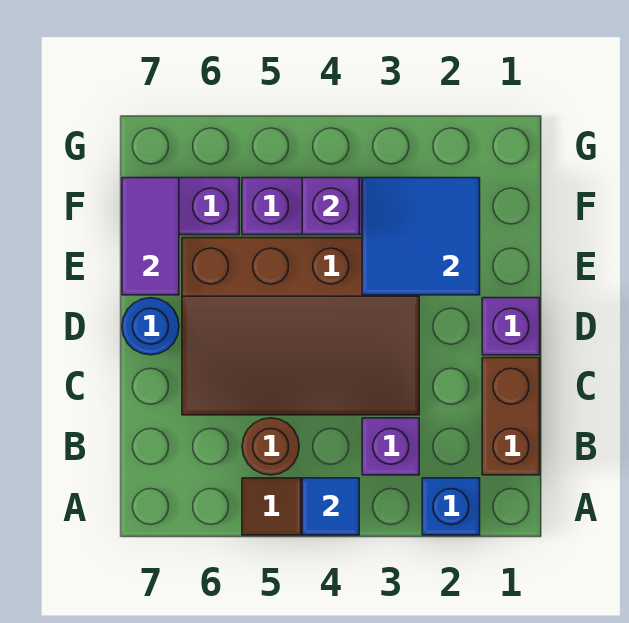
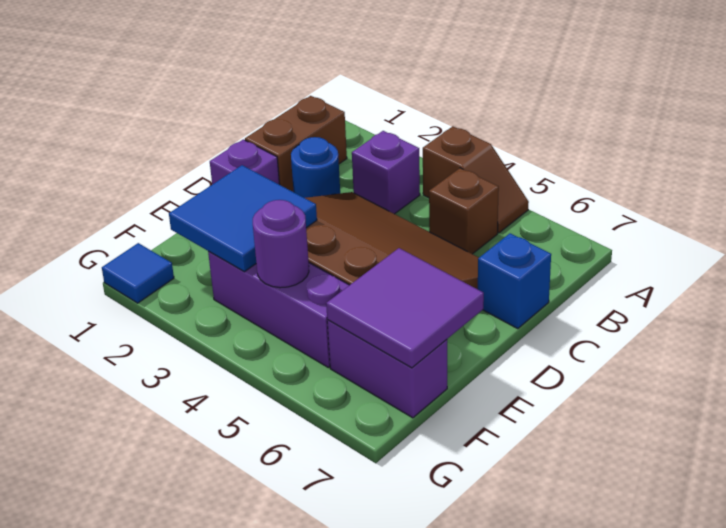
blue 1x1 brick [422,478,480,535] -> blue 1x1 brick moved to [478,233,551,329]
blue 1x1 tile [302,478,359,535] -> blue 1x1 tile moved to [102,243,174,303]
brown 1x1 round brick [242,418,299,475] -> brown 1x1 brick [429,168,499,254]
blue 1x1 round brick [122,298,179,355] -> blue 1x1 round brick moved to [291,137,340,198]
purple 1x2 tile [122,178,179,295] -> purple 2x2 tile [326,248,484,368]
purple 1x1 brick [302,178,359,235] -> purple 1x1 round brick [253,200,309,288]

